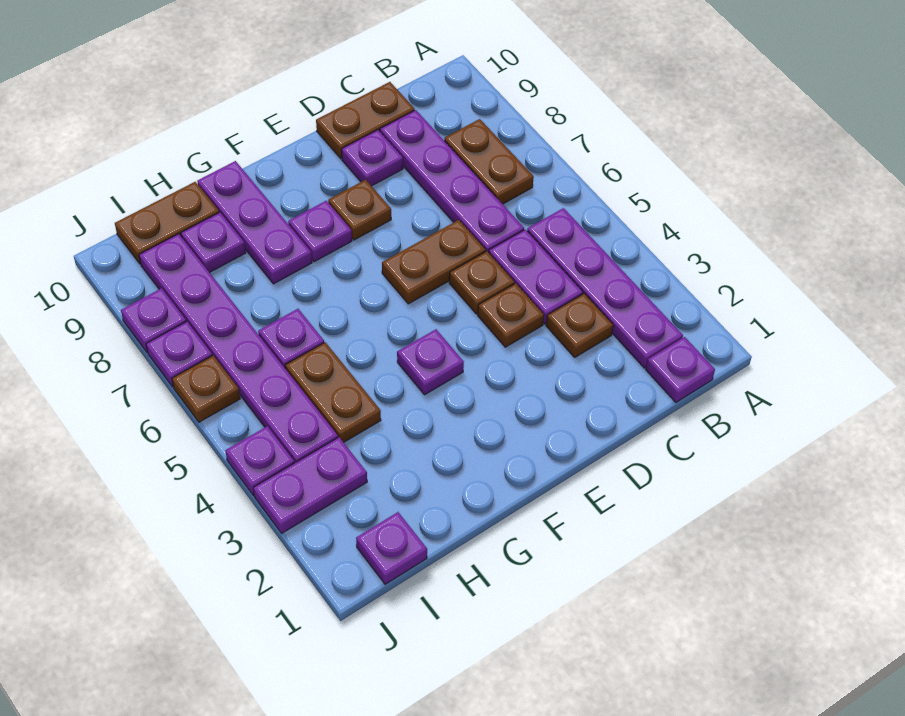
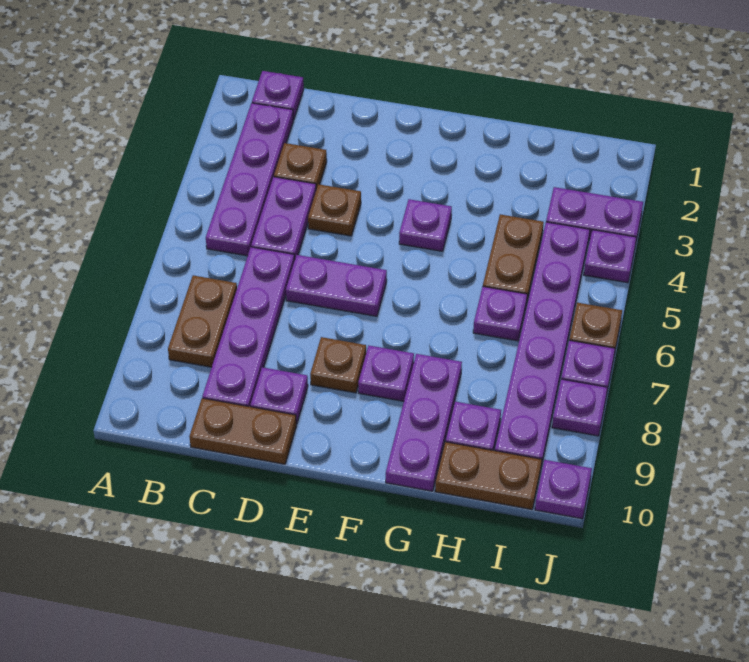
brown 1x1 plate [449,251,514,314] -> none
brown 1x2 plate [382,220,486,304] -> purple 1x2 plate [286,255,387,316]
purple 1x1 plate [356,512,427,584] -> purple 1x1 plate moved to [535,460,592,519]

